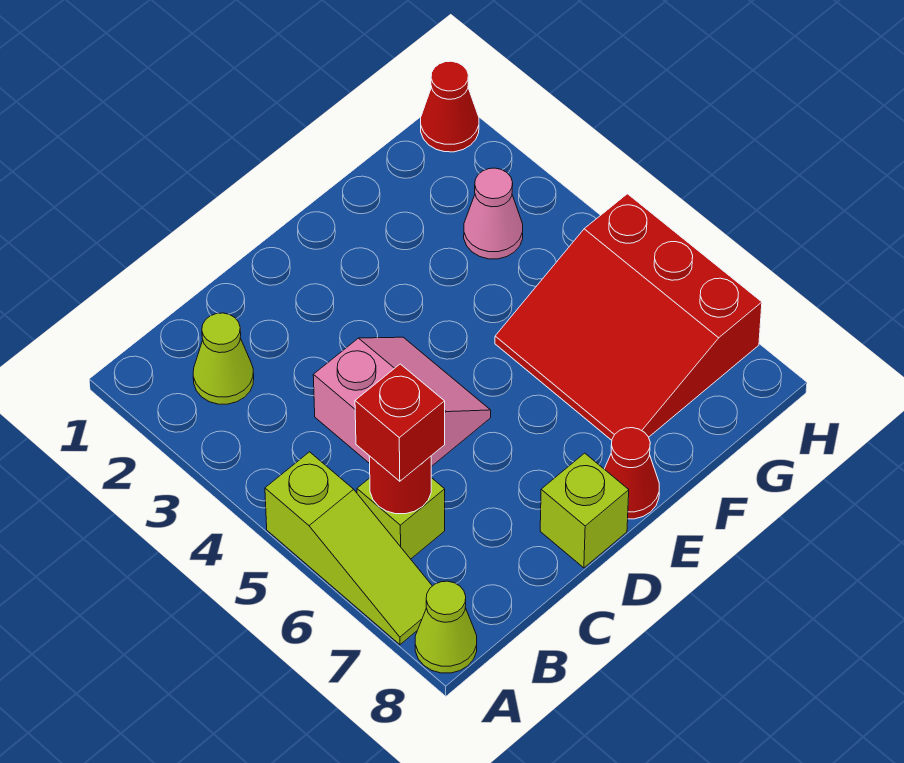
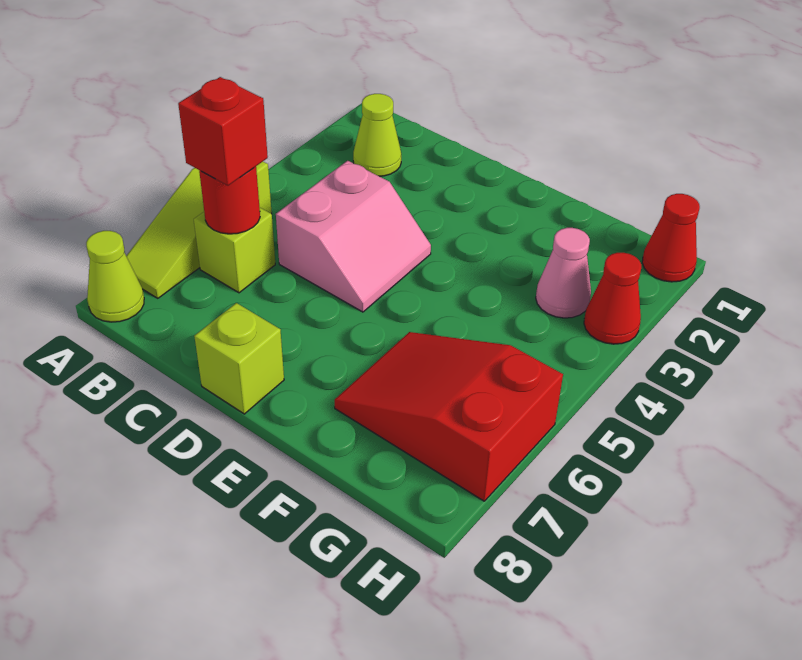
red 1x1 cone [605,428,659,519] -> red 1x1 cone moved to [584,253,641,344]
red 3x3 slope [495,194,762,440] -> red 2x3 slope [335,332,563,501]

